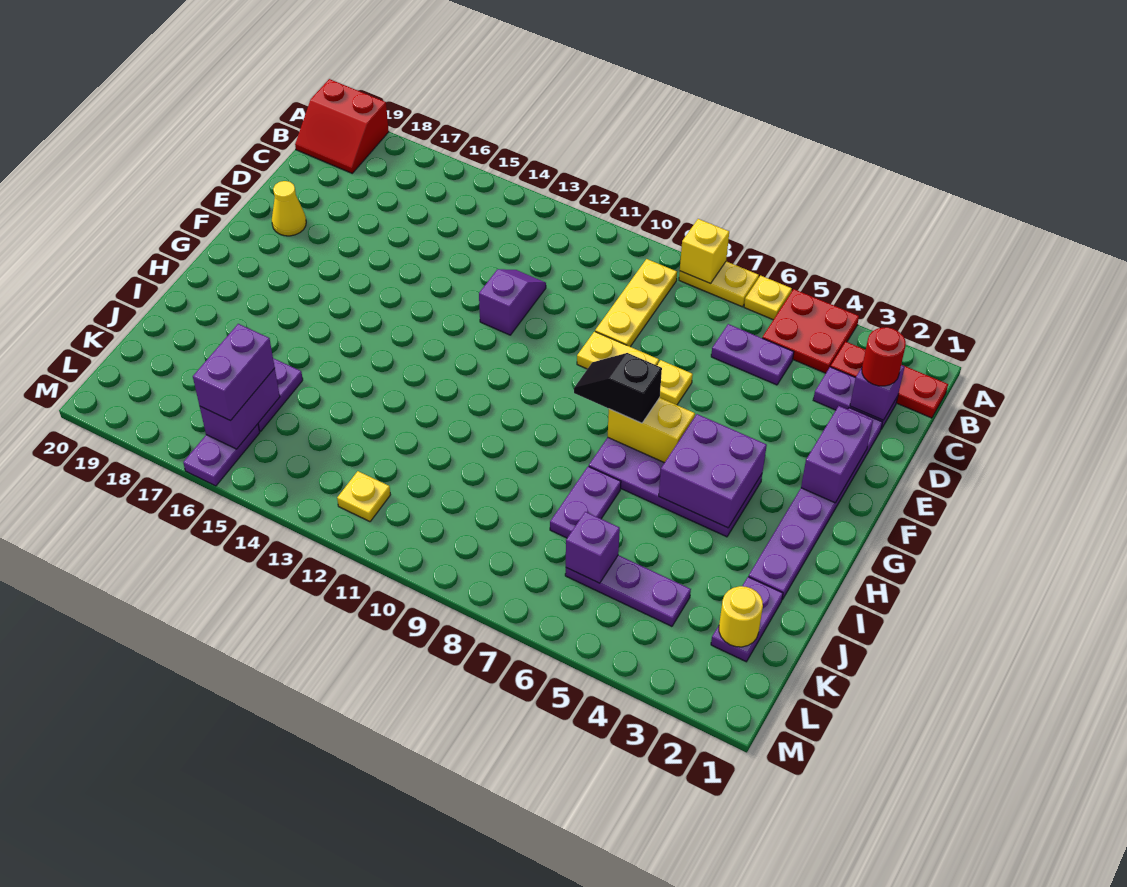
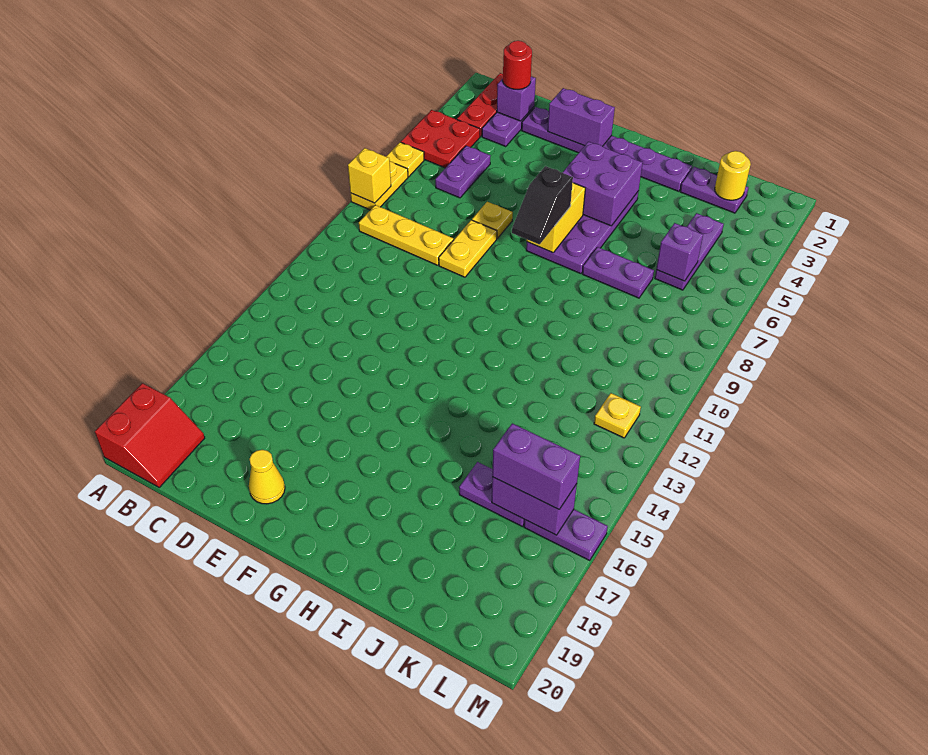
purple 1x2 slope [479,269,546,335] -> none

